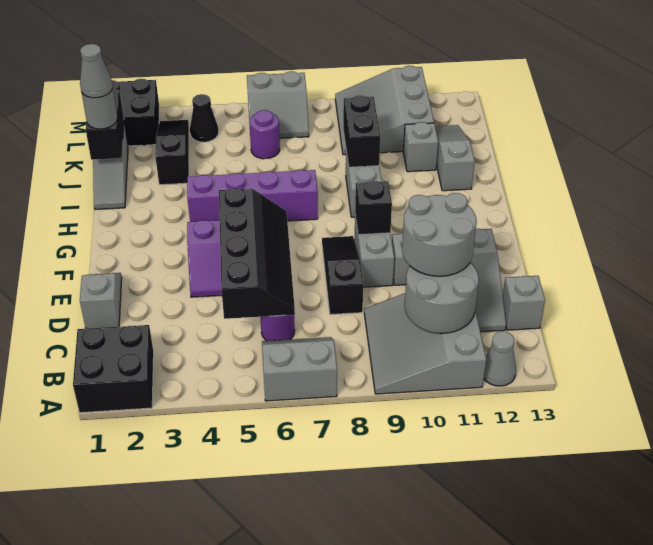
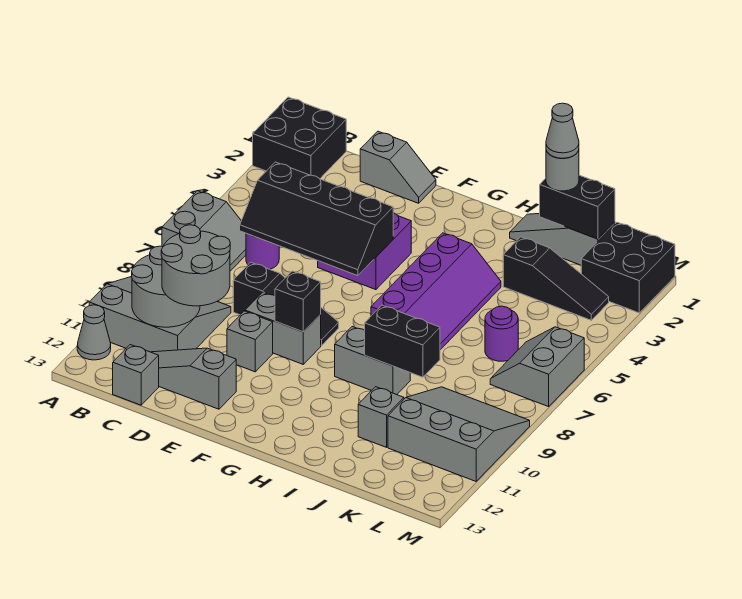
grey 1x3 slope [435,125,475,191] -> none
black 1x1 cone [190,94,219,142] -> none

